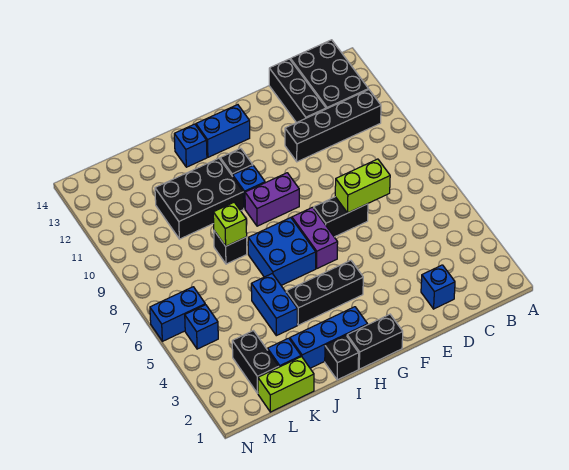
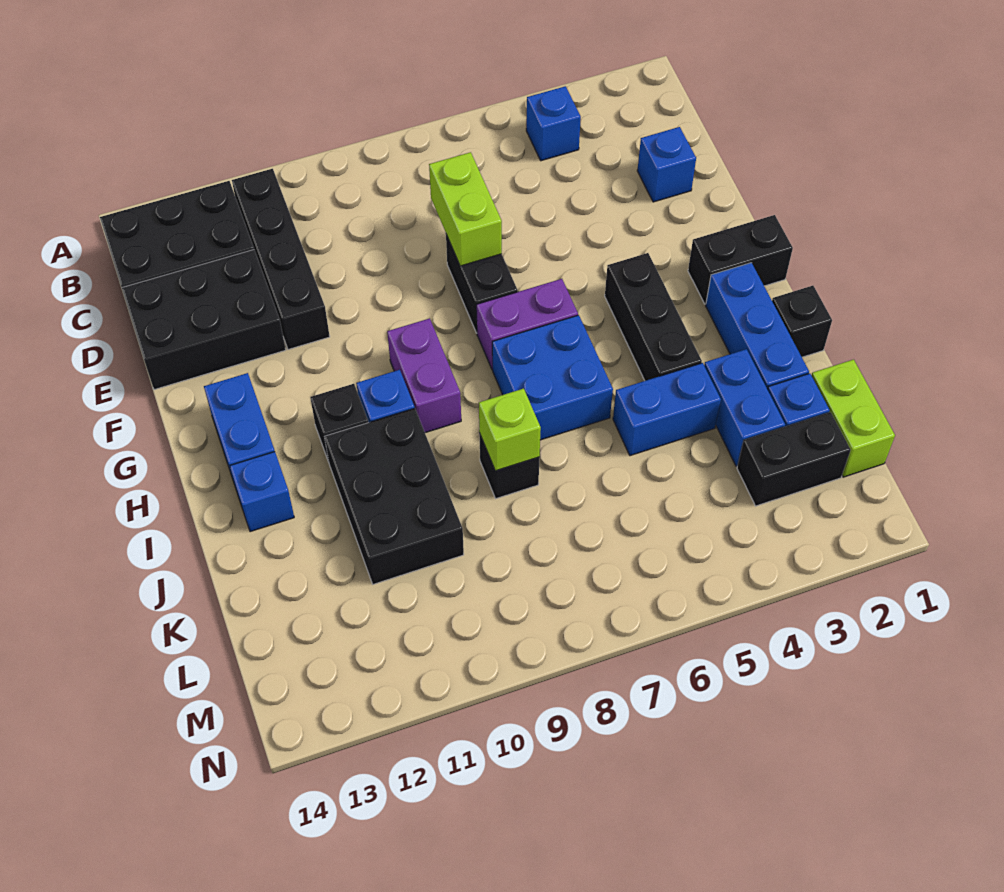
black 1x3 brick [269,59,326,123] -> black 2x3 brick [122,250,286,390]
black 1x2 brick [347,314,403,369] -> black 1x2 brick turned to [688,215,793,304]
blue 1x1 brick [185,305,218,349] -> blue 1x1 brick moved to [526,86,581,161]
blue 1x2 brick [150,287,205,341] -> blue 1x2 brick moved to [704,349,785,466]

